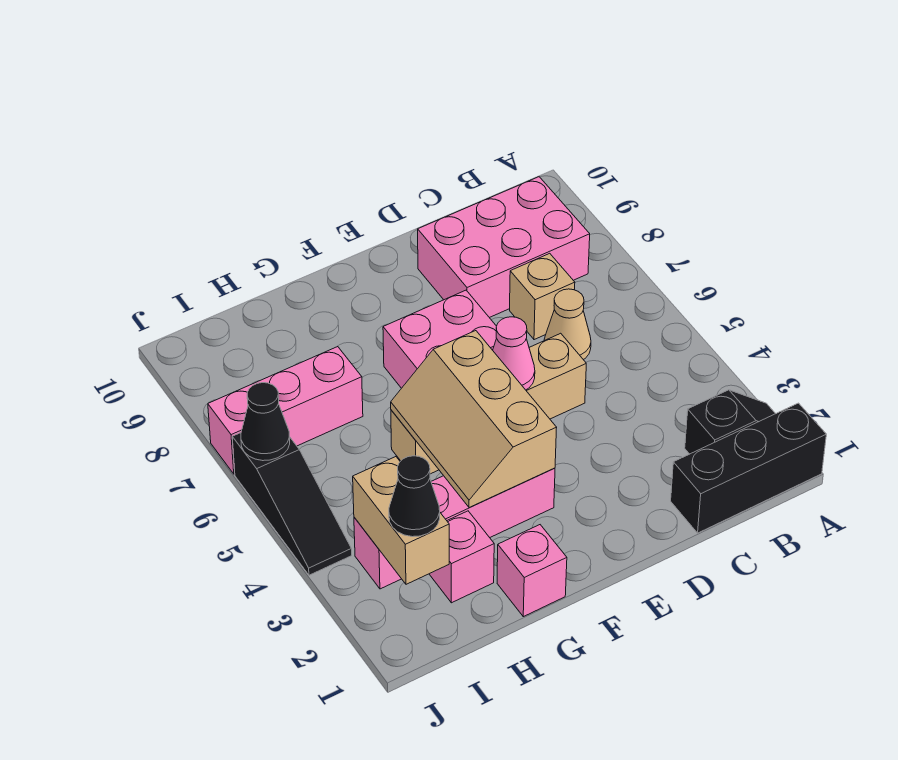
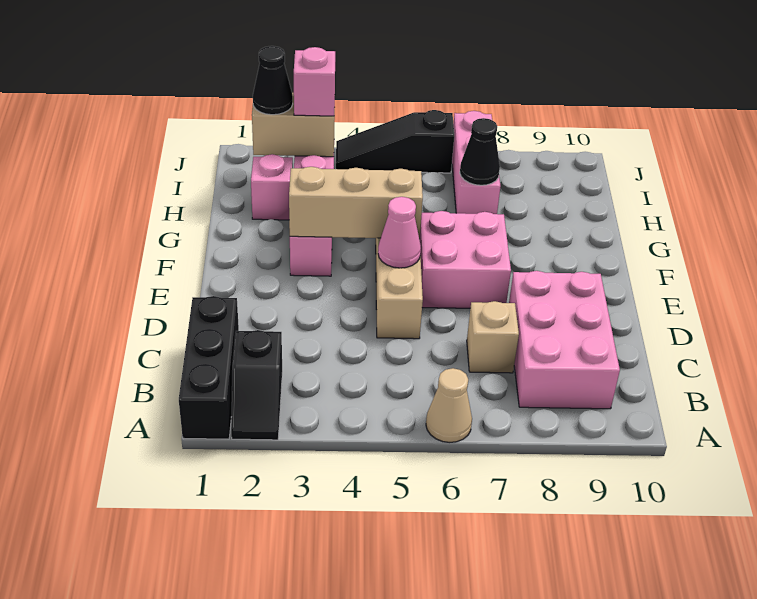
tan 1x1 cone [544,289,591,360] -> tan 1x1 cone moved to [426,368,472,442]
pink 1x1 brick [497,525,567,617] -> pink 1x1 brick moved to [294,47,335,116]
black 1x1 cone [241,383,290,461] -> black 1x1 cone moved to [460,118,500,185]

